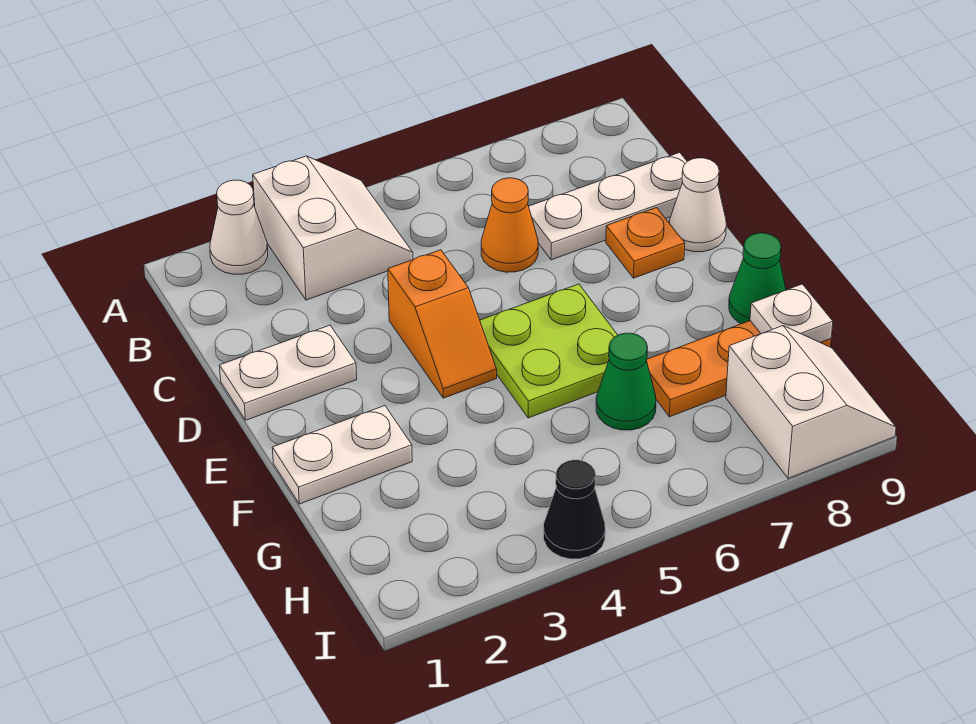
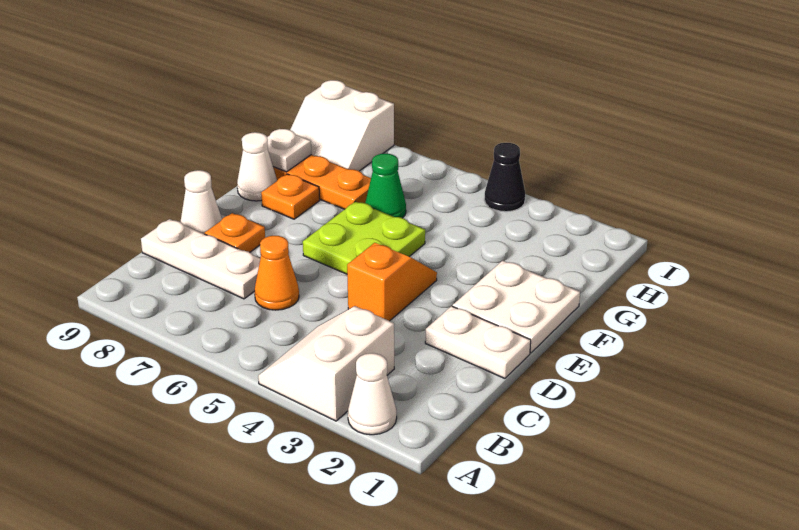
white 1x2 plate [272,406,412,504] -> white 2x2 plate [453,261,580,353]
none -> orange 1x1 plate [261,174,320,219]
green 1x1 cone [729,233,786,324] -> white 1x1 cone [237,132,277,201]
white 2x2 slope [726,326,896,478] -> white 2x2 slope turned to [290,80,394,171]

